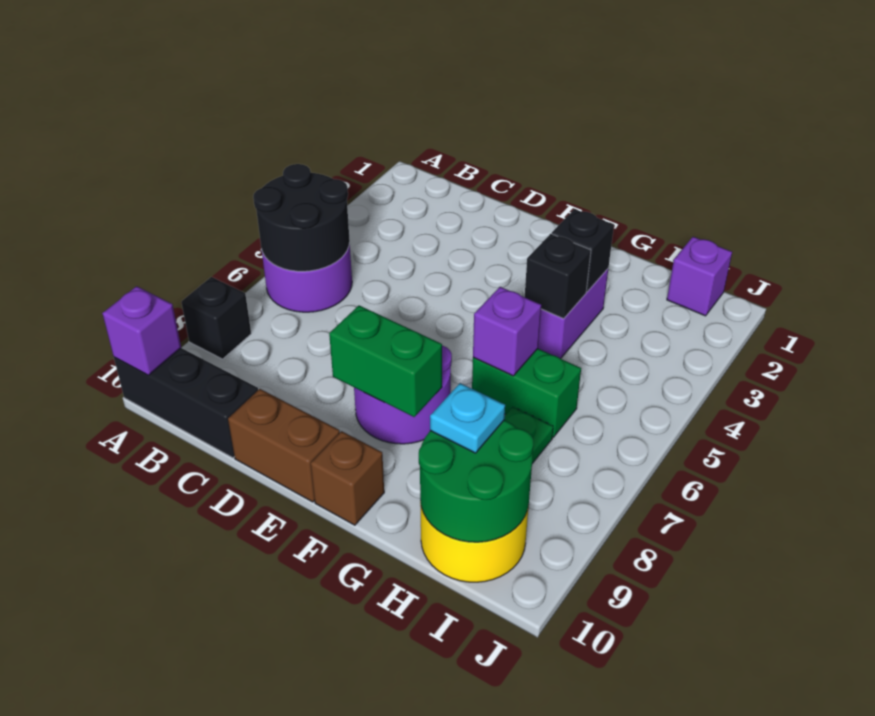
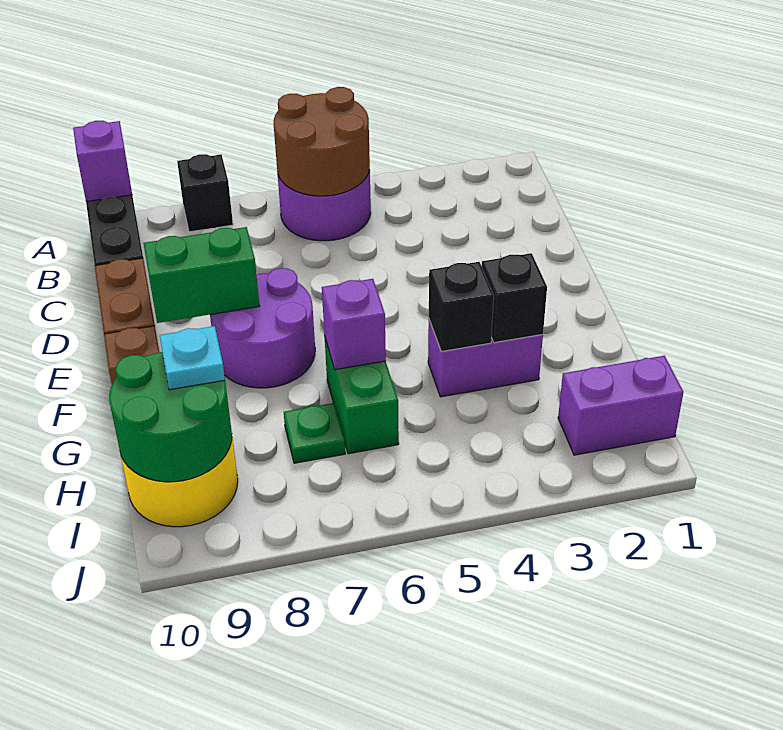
black 2x2 round brick [253,164,350,271] -> brown 2x2 round brick [274,87,370,196]
green 1x2 brick [329,306,442,417] -> green 1x2 brick turned to [143,227,259,323]
purple 1x1 brick [667,237,732,316] -> purple 1x2 brick [558,356,683,455]

